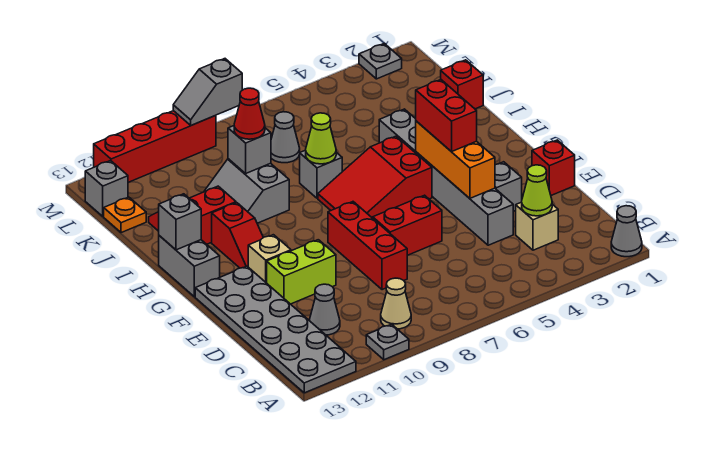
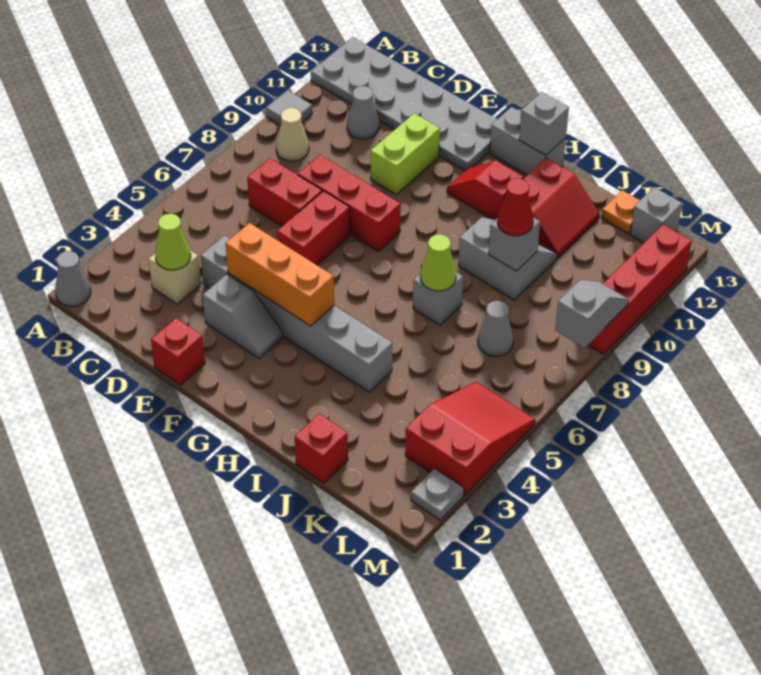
grey 1x1 plate [366,324,409,360] -> grey 1x1 tile [266,90,312,125]
red 1x2 brick [416,80,477,152] -> red 1x2 brick moved to [247,158,322,226]
tan 1x1 brick [248,235,291,283] -> none
red 2x3 slope [318,136,432,218] -> red 2x3 slope moved to [405,382,535,495]

